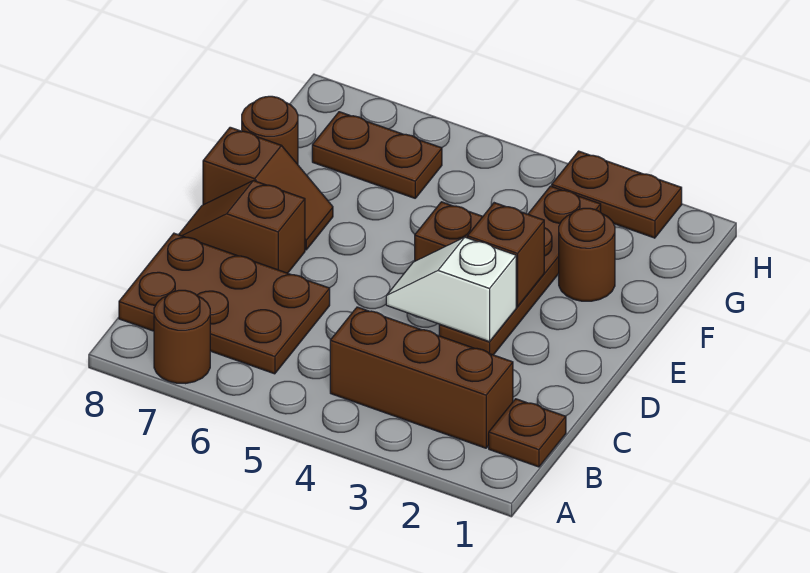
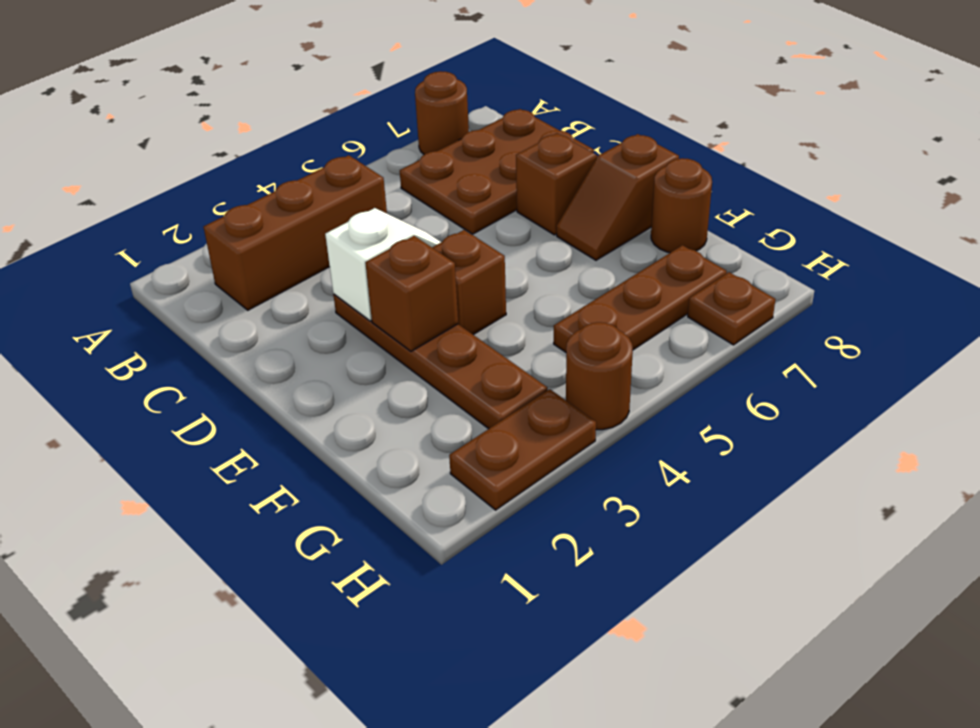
brown 1x1 plate [489,399,566,467] -> brown 1x1 plate moved to [688,272,775,345]
brown 1x1 round brick [559,208,615,301] -> brown 1x1 round brick moved to [566,322,633,430]
brown 1x2 plate [312,112,442,198] -> brown 1x3 plate [554,245,727,352]

